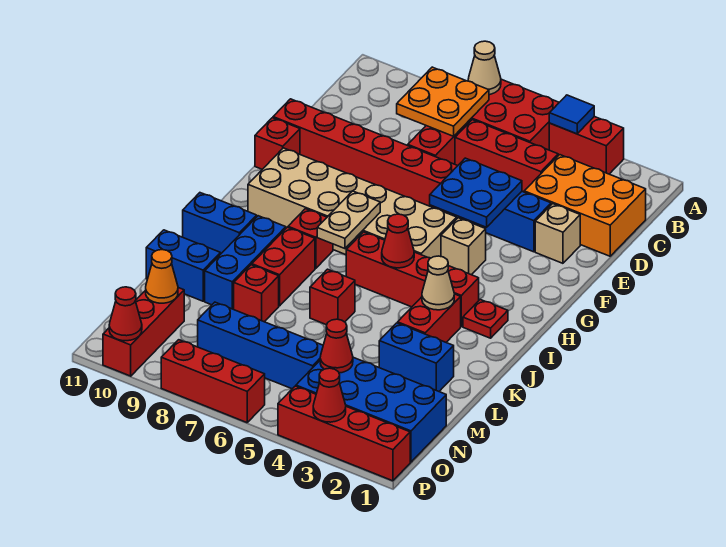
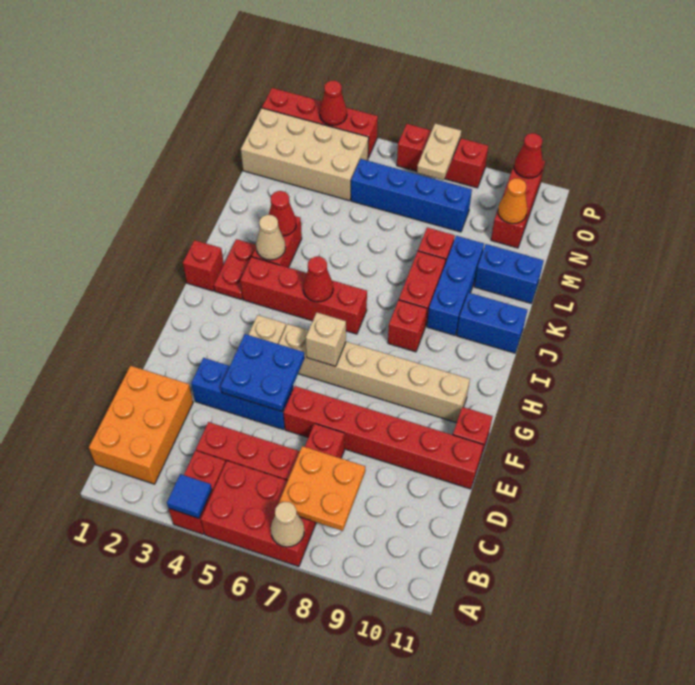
red 1x2 brick [549,117,624,174] -> red 1x2 brick turned to [169,451,226,534]
orange 2x3 brick [524,155,646,256] -> orange 2x3 brick turned to [89,366,193,484]
tan 1x1 brick [535,204,580,263] -> tan 1x1 brick moved to [306,313,346,366]
tan 2x6 brick [248,148,457,258] -> tan 1x6 brick [279,324,470,423]
tan 1x2 plate [317,191,380,249] -> tan 1x2 plate moved to [417,123,461,180]
red 1x1 plate [463,300,508,338] -> red 1x2 plate [214,239,256,299]
red 1x1 brick [310,269,355,325] -> red 1x1 brick moved to [183,240,224,291]
blue 1x2 brick [379,323,454,391] -> none
blue 2x4 brick [296,357,446,462] -> tan 2x4 brick [241,108,369,201]
red 1x1 cone [320,319,353,373] -> red 1x1 cone moved to [269,191,296,236]

